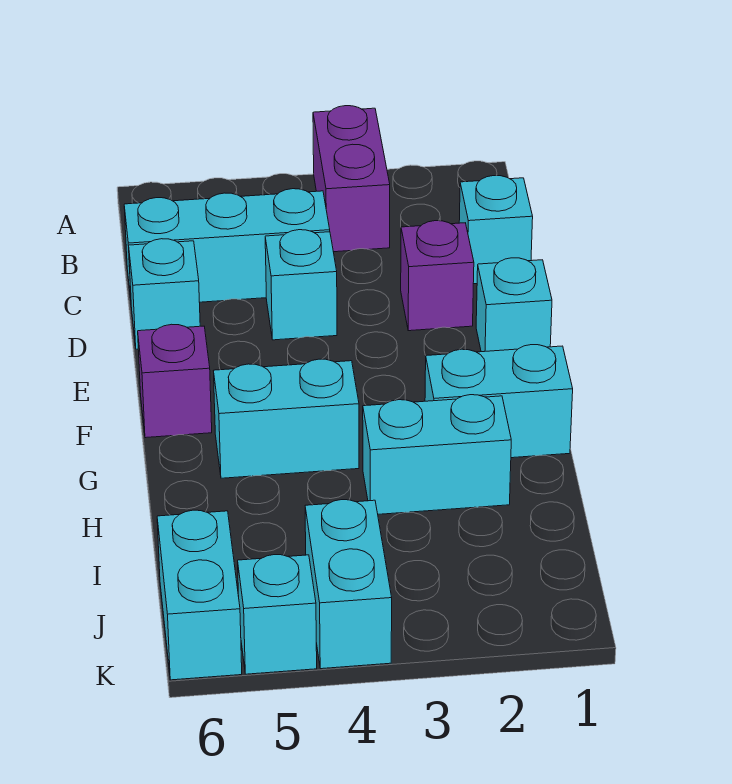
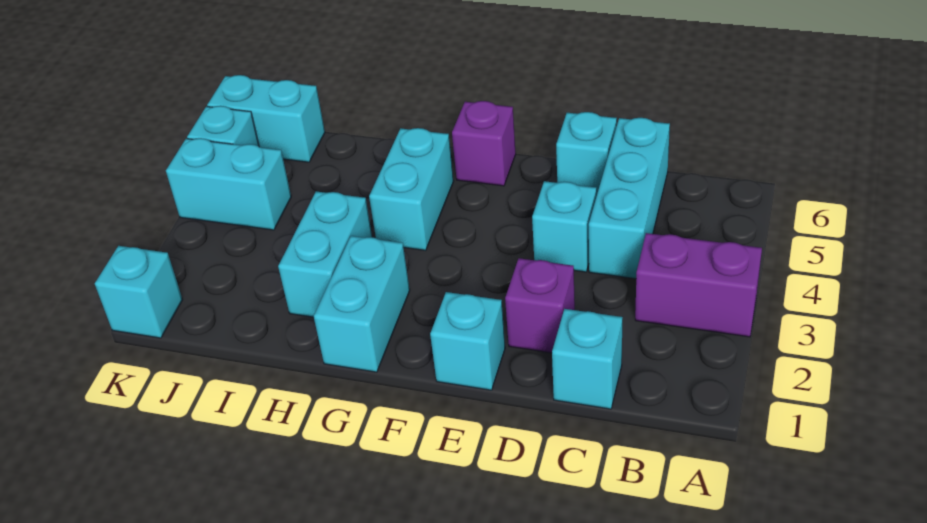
none -> cyan 1x1 brick [95,246,183,338]

